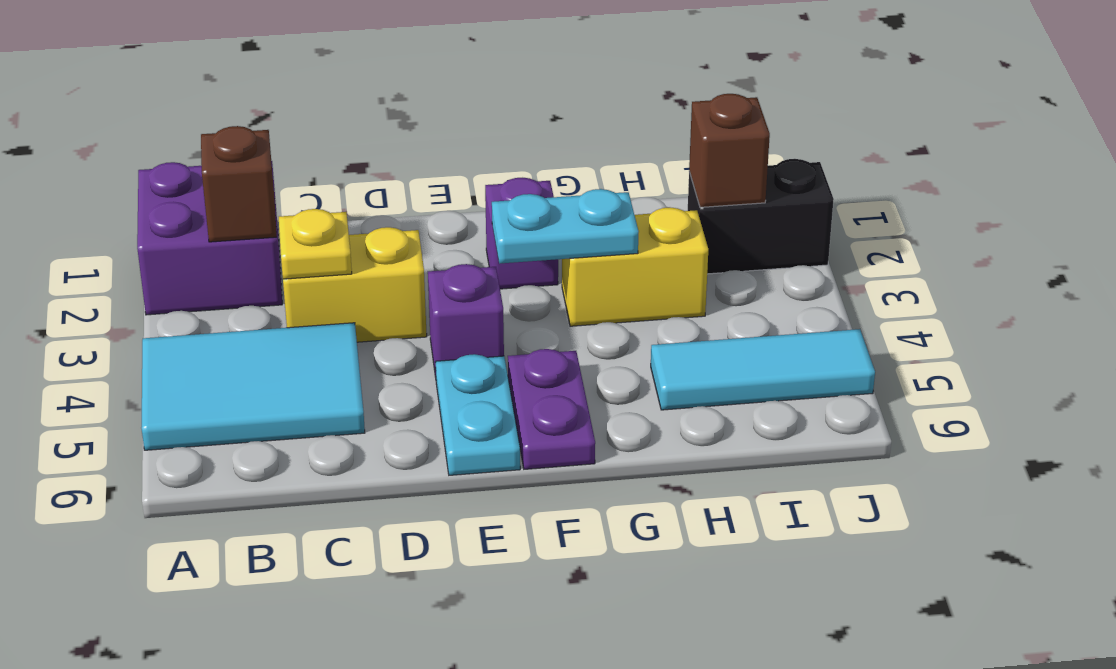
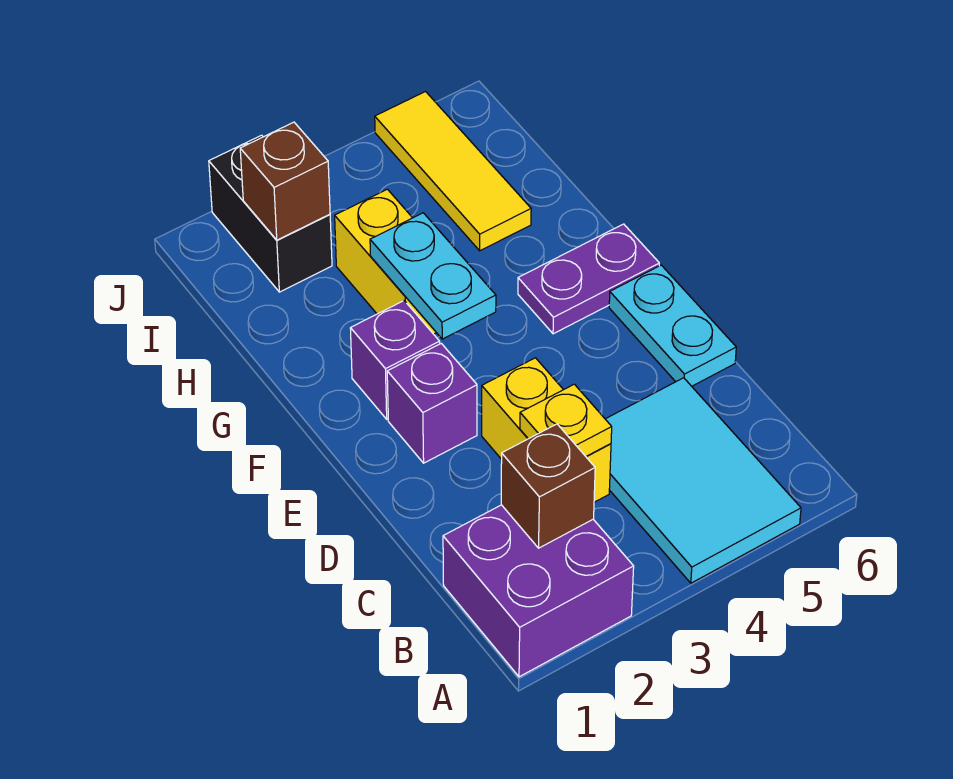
purple 1x1 brick [428,264,504,377] -> purple 1x1 brick moved to [387,343,477,463]
cyan 1x2 plate [436,354,520,475] -> cyan 1x2 plate turned to [609,265,736,386]
cyan 1x3 tile [651,329,875,410] -> yellow 1x3 tile [375,92,531,251]

